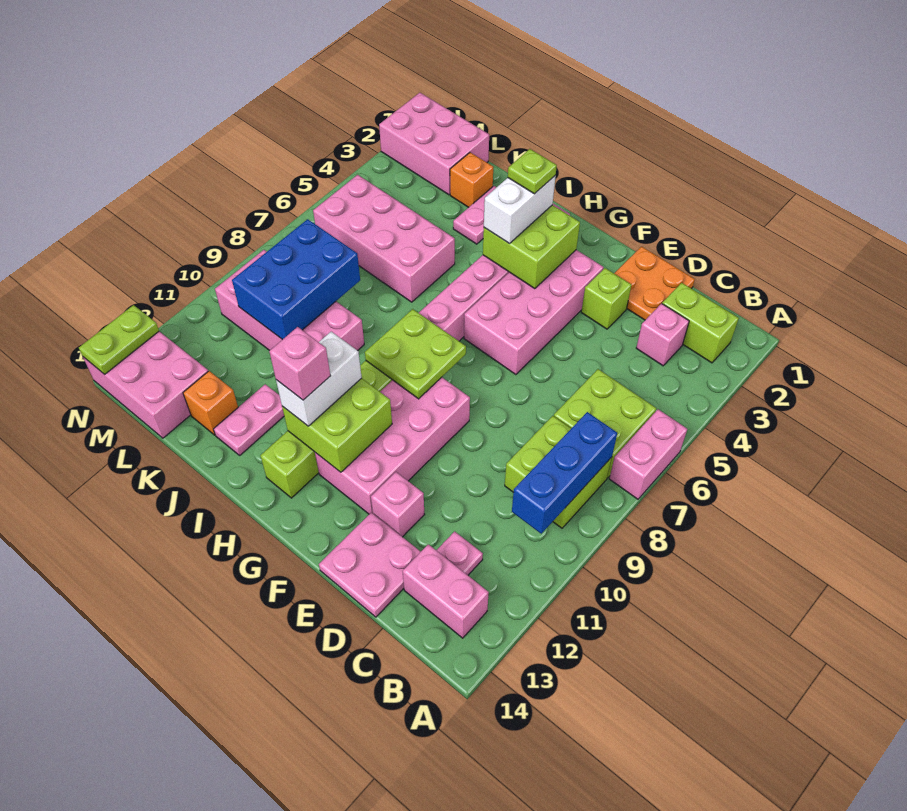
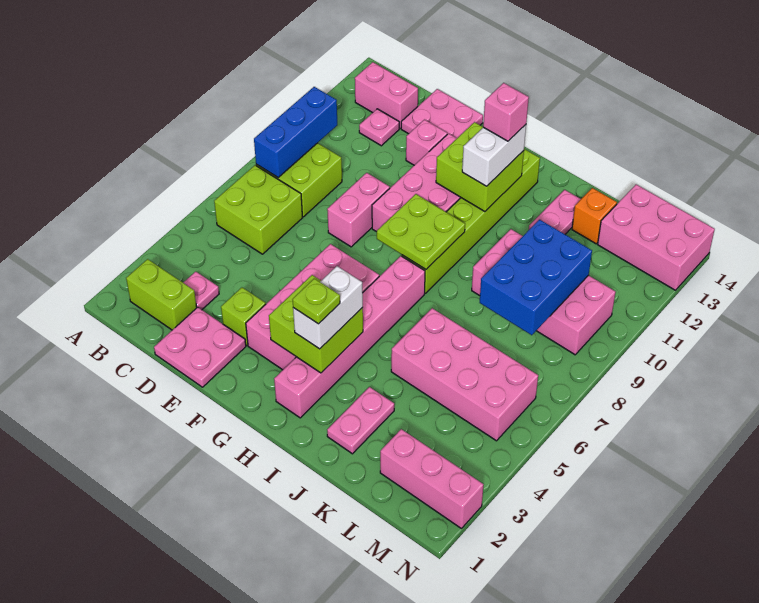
pink 1x2 brick [609,409,687,499] -> pink 1x2 brick moved to [327,173,390,247]
pink 1x1 brick [636,304,689,366] -> pink 1x1 plate [183,272,219,310]
orange 2x2 plate [614,247,695,320] -> pink 2x2 plate [154,307,246,387]
orange 1x1 brick [450,152,493,207] -> none
pink 2x3 brick [379,93,489,195] -> pink 1x3 brick [380,429,484,529]
lime 1x2 plate [79,305,159,374] -> none

